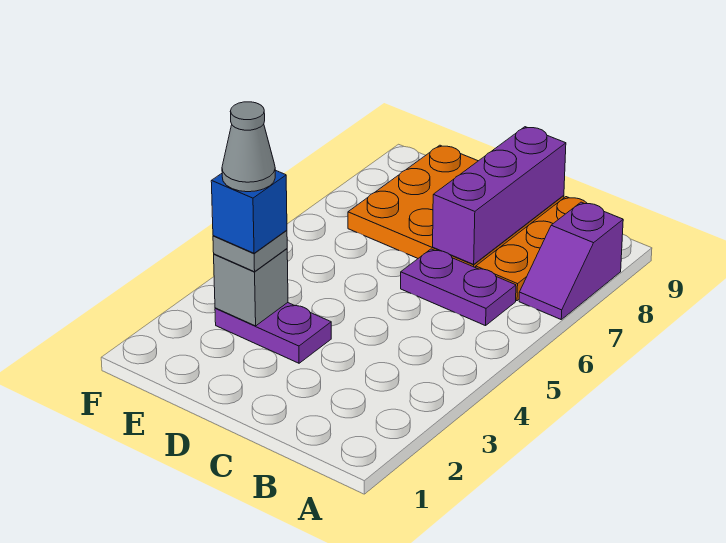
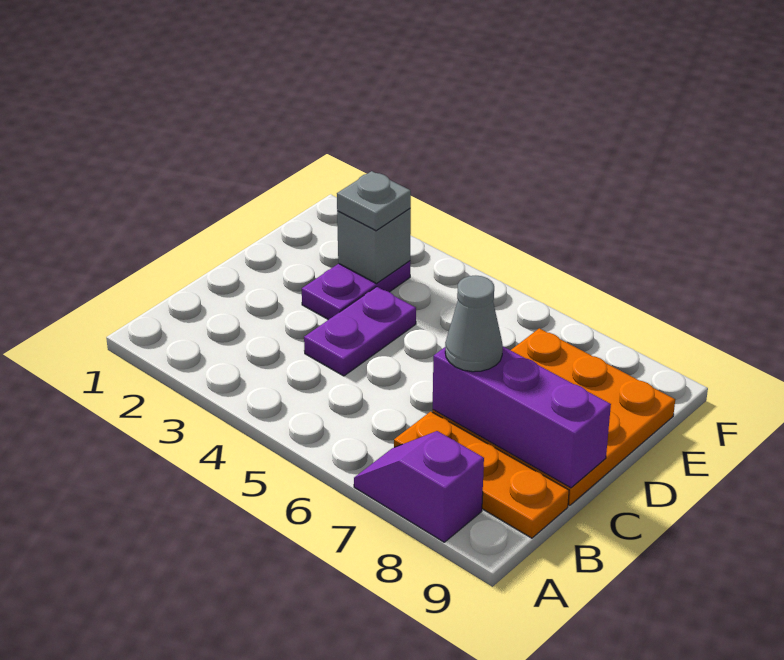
purple 1x2 plate [401,249,516,326] -> purple 1x2 plate moved to [304,287,416,376]
blue 1x1 brick [211,170,287,253] -> none
grey 1x1 cone [222,102,275,192] -> grey 1x1 cone moved to [445,276,503,372]

